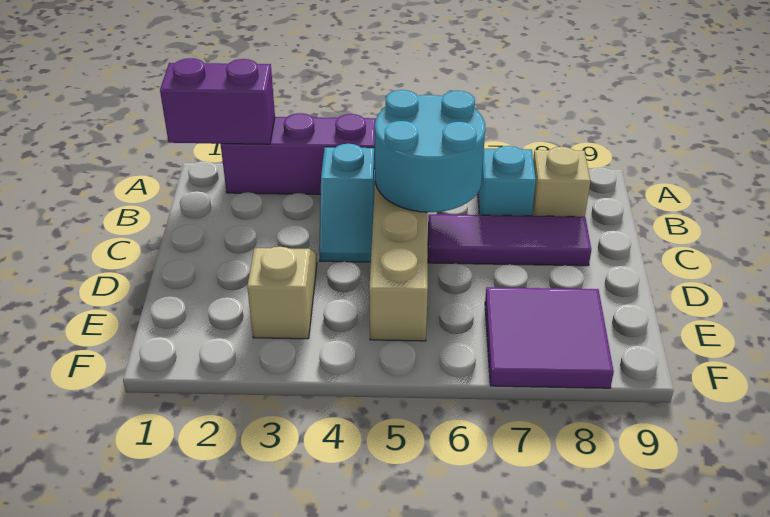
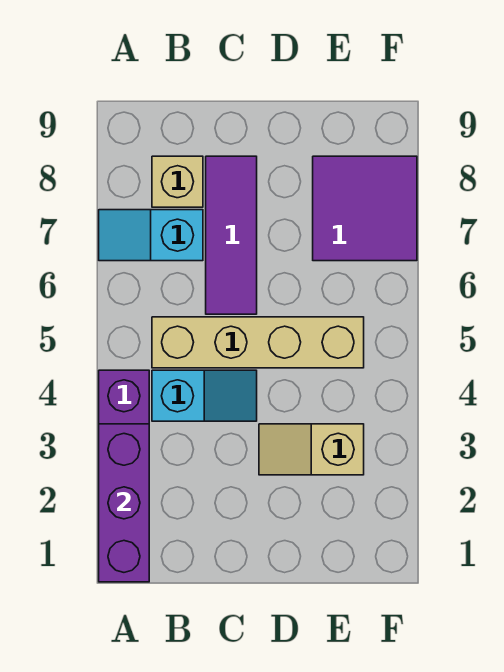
purple 1x2 brick [160,58,275,144] -> purple 1x3 brick [99,424,149,582]
cyan 2x2 round brick [375,90,485,212] -> none

